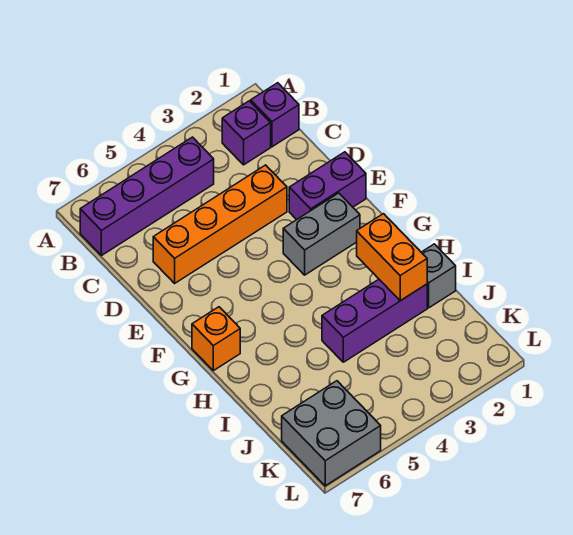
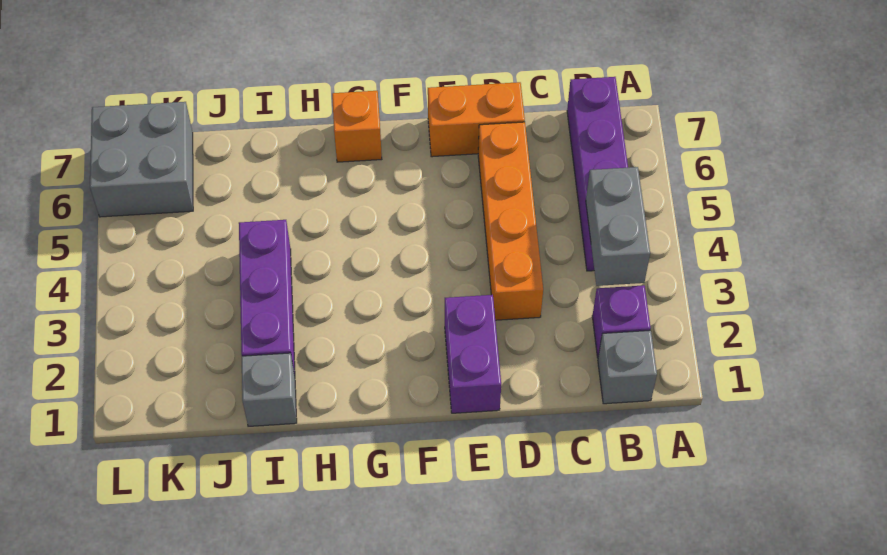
purple 1x1 brick [251,83,299,147] -> grey 1x1 brick [598,330,657,404]
grey 1x2 brick [283,193,360,275] -> grey 1x2 brick moved to [586,167,650,286]
orange 1x2 brick [357,214,427,301] -> orange 1x2 brick moved to [428,82,525,157]

